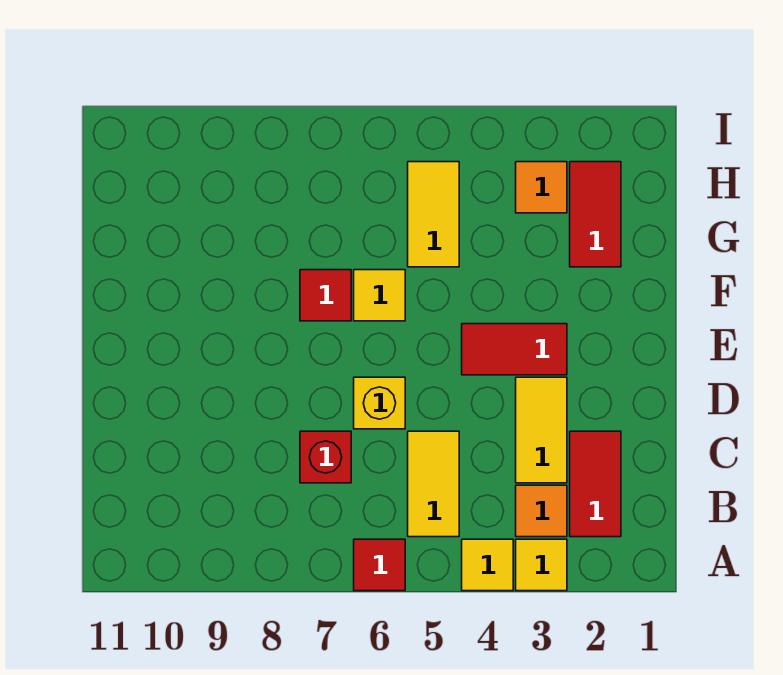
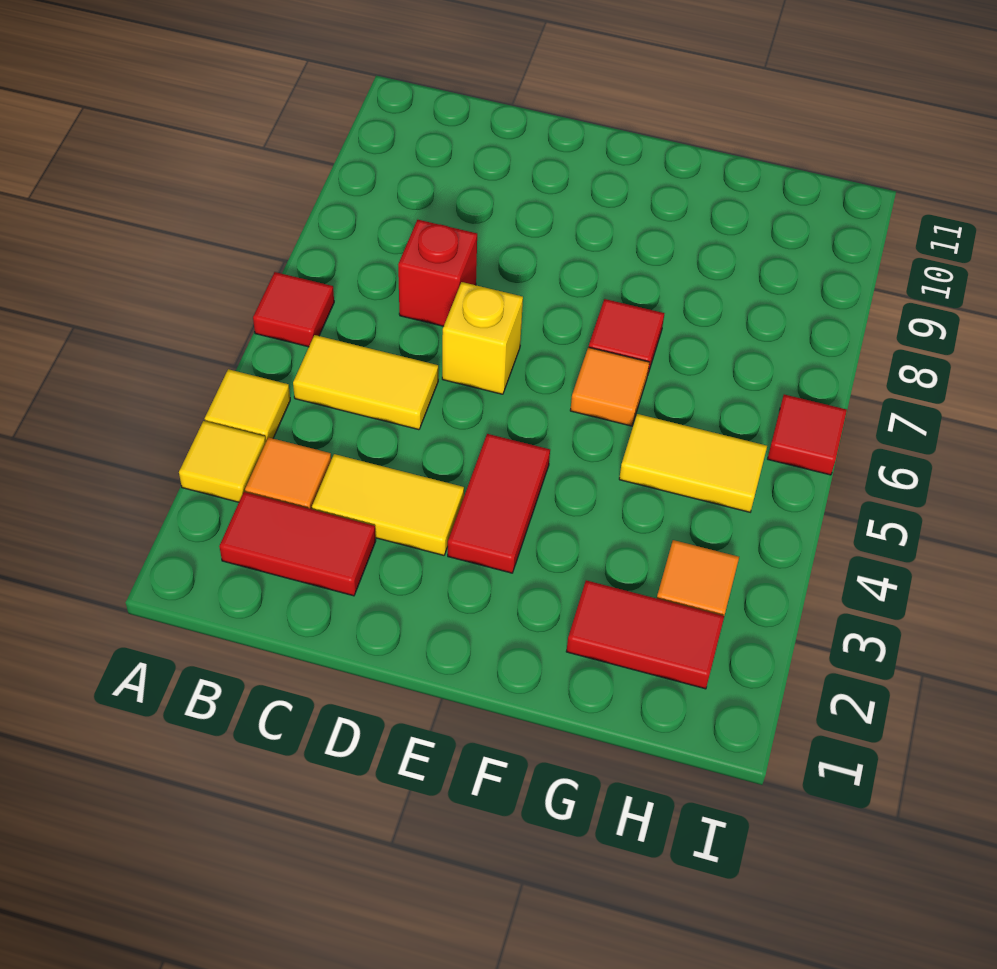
yellow 1x1 tile [354,270,405,321] -> orange 1x1 tile [570,347,649,426]
none -> red 1x1 tile [768,394,847,475]

